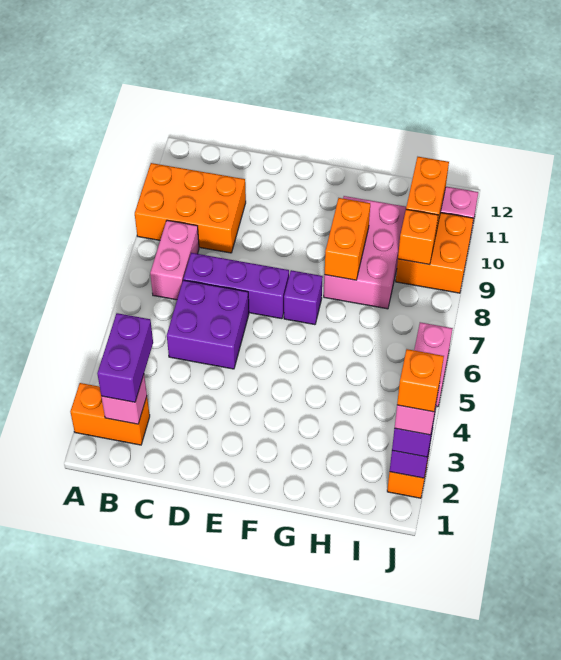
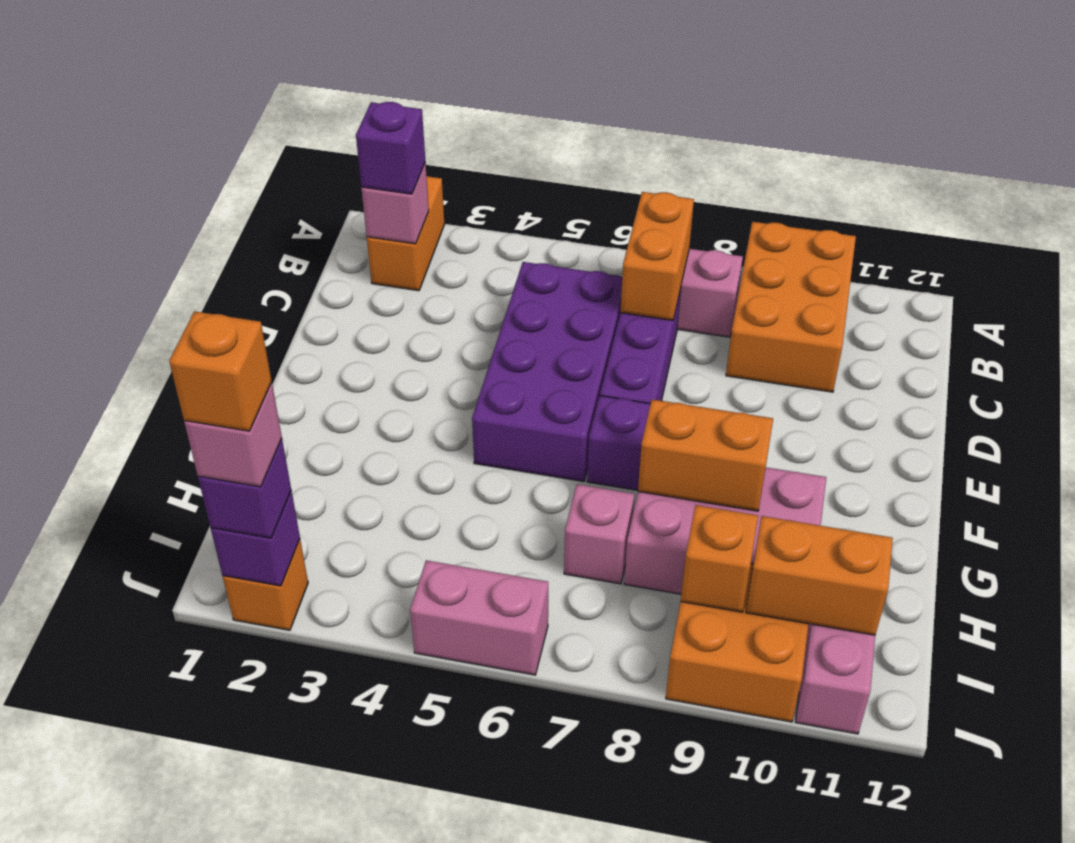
purple 1x2 brick [97,313,153,402] -> purple 1x1 brick [356,102,425,194]
none -> orange 1x2 brick [620,192,694,320]
purple 2x2 brick [167,280,249,369] -> purple 2x4 brick [472,262,622,482]
none -> pink 1x1 brick [564,484,634,584]

